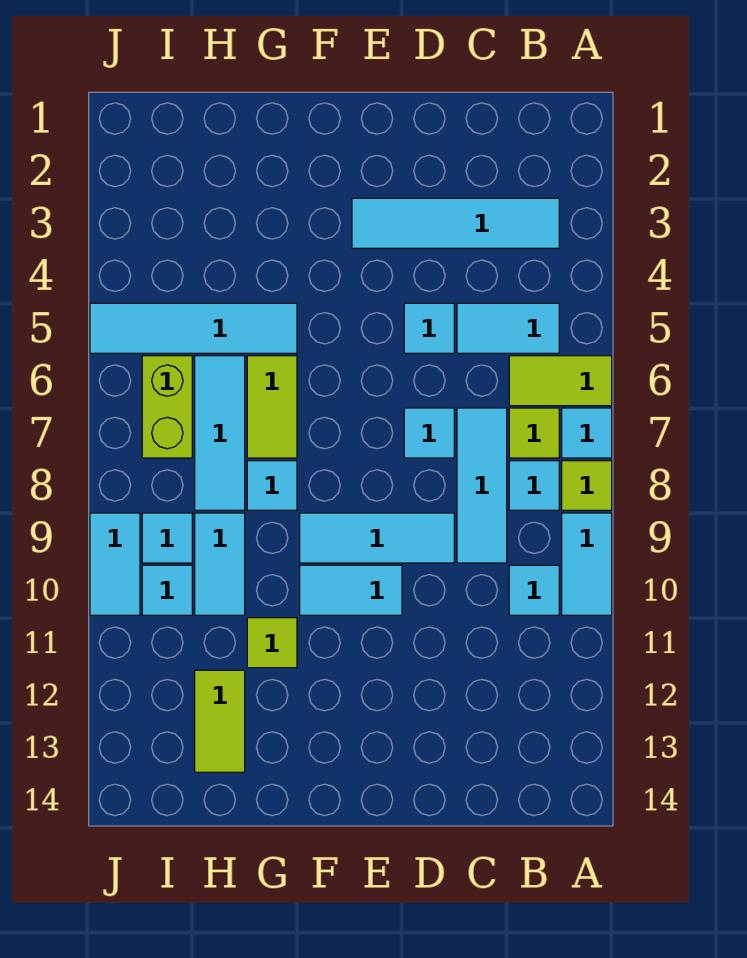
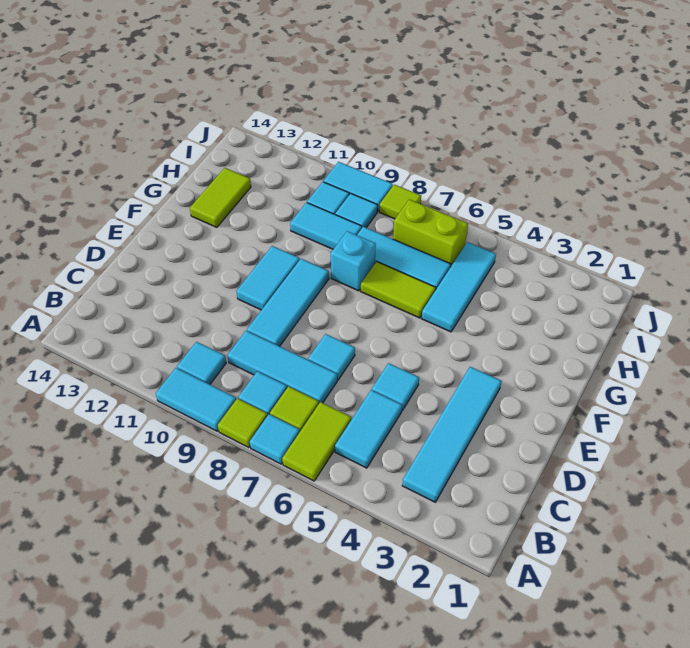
cyan 1x4 tile [90,303,297,353] -> cyan 1x3 tile [422,242,496,332]
cyan 1x1 tile [247,461,297,510] -> cyan 1x1 brick [331,231,376,291]
lime 1x1 tile [247,618,297,668] -> lime 1x1 tile moved to [379,184,421,219]
lime 1x2 tile [195,670,245,772] -> lime 1x2 tile turned to [190,168,251,227]

